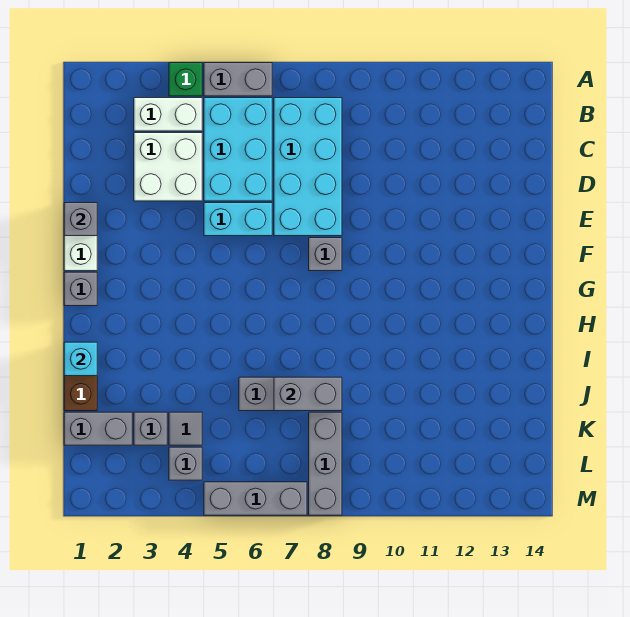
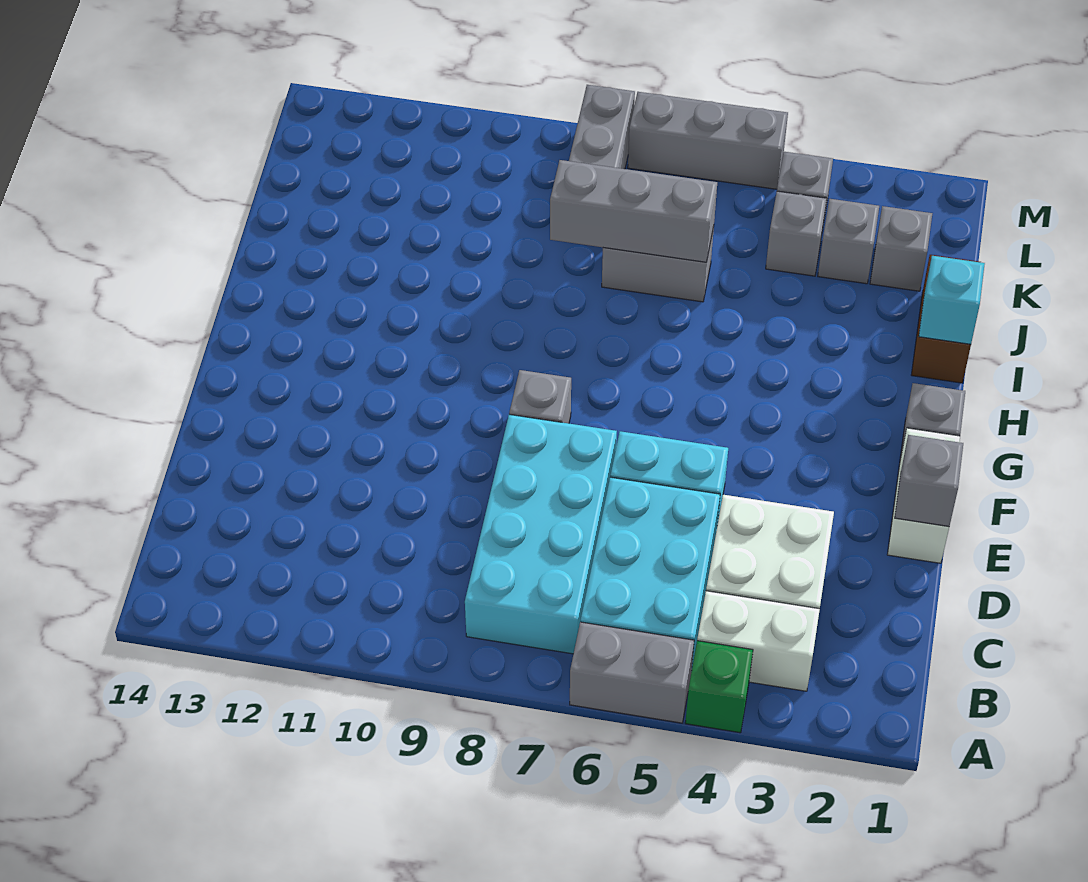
grey 1x2 brick [274,377,342,411] -> grey 1x3 brick [550,160,717,262]
grey 1x2 brick [64,412,132,445] -> grey 1x1 brick [870,206,932,291]
grey 1x1 tile [169,412,202,445] -> grey 1x1 brick [766,191,827,276]

